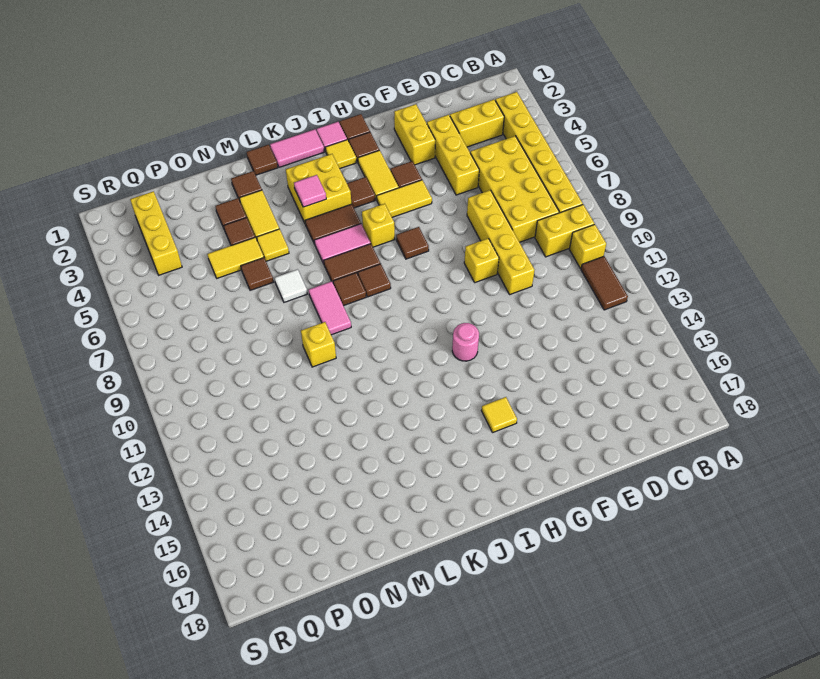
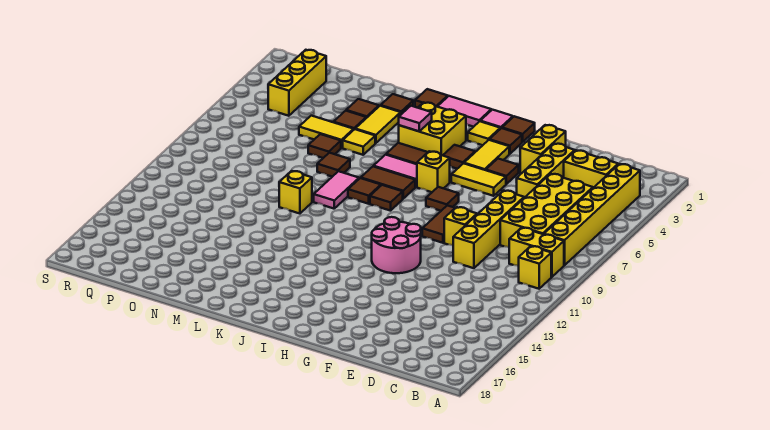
brown 1x2 tile [581,256,628,310] -> brown 1x2 tile moved to [422,205,455,243]
pink 1x1 round brick [452,323,479,361] -> pink 2x2 round brick [372,217,421,273]
yellow 1x1 tile [481,397,517,433] -> none
white 1x1 tile [275,269,307,302] -> brown 1x1 tile [317,153,350,177]

